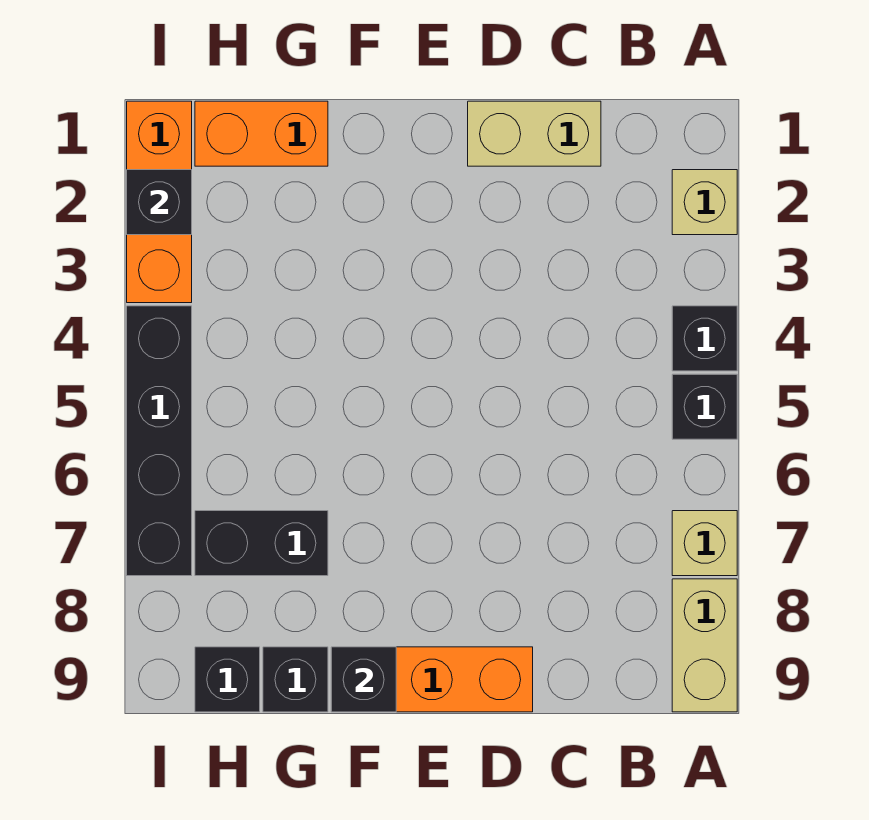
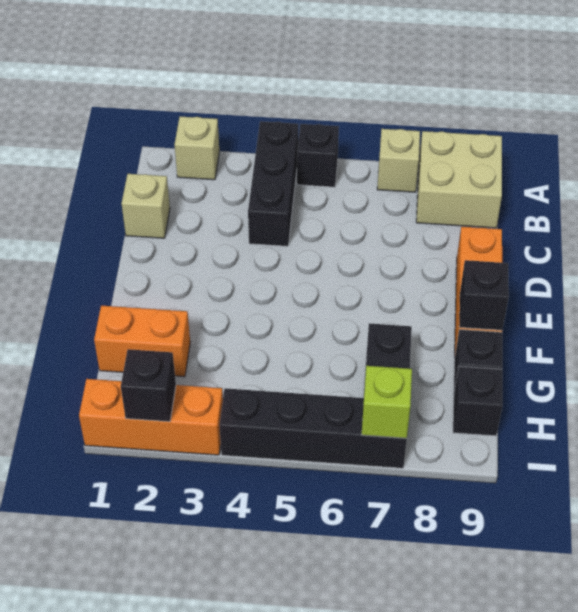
black 1x1 brick [672,306,737,371] -> black 1x3 brick [248,121,298,246]
tan 1x2 brick [672,579,737,712] -> tan 2x2 brick [416,131,502,228]
tan 1x2 brick [468,101,601,166] -> tan 1x1 brick [122,174,170,238]
orange 1x2 brick [195,101,328,166] -> orange 1x2 brick turned to [94,306,190,377]
none -> lime 1x1 brick [362,366,412,438]

